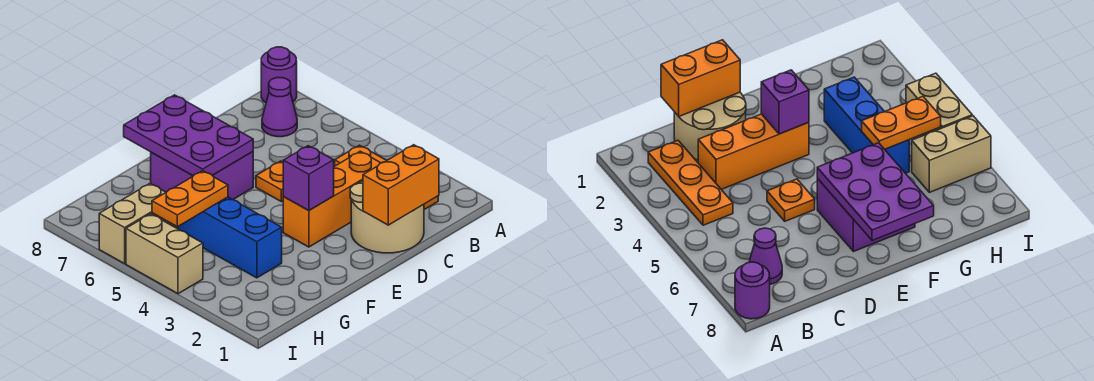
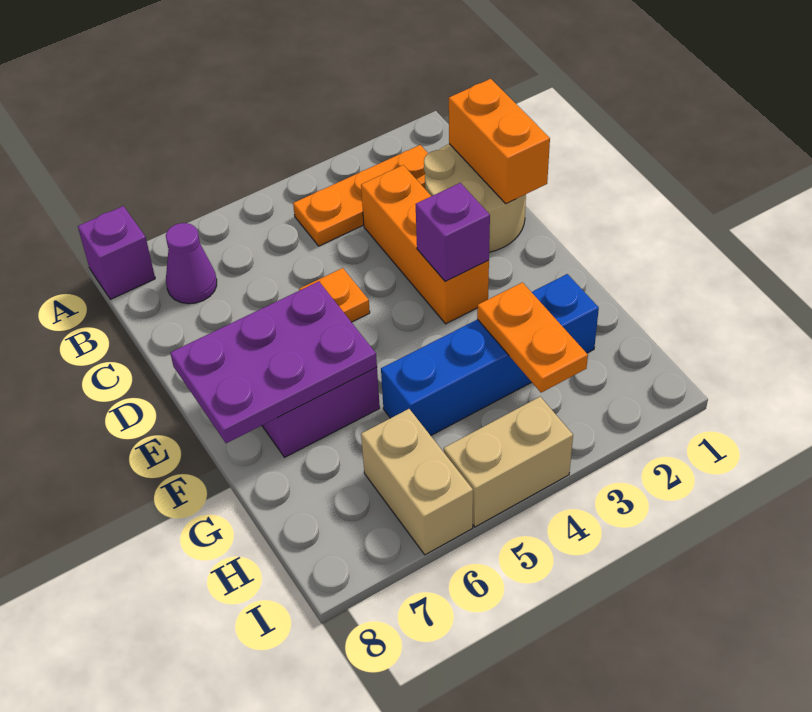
purple 1x1 round brick [261,47,297,103] -> purple 1x1 brick [78,206,155,299]
blue 1x3 brick [178,197,282,278] -> blue 1x4 brick [381,274,599,436]
orange 1x2 plate [152,171,228,227] -> orange 1x2 plate moved to [477,282,588,393]

